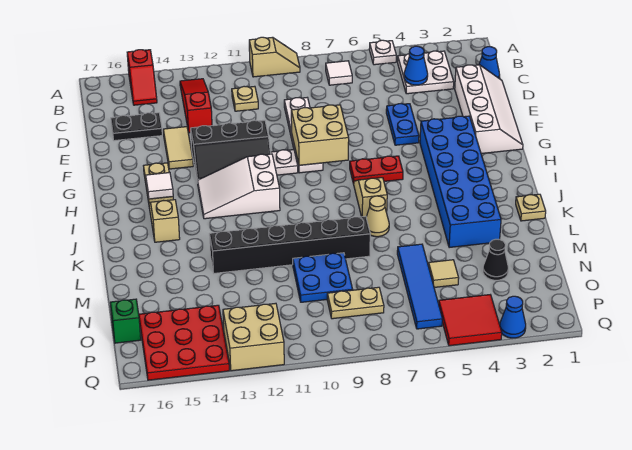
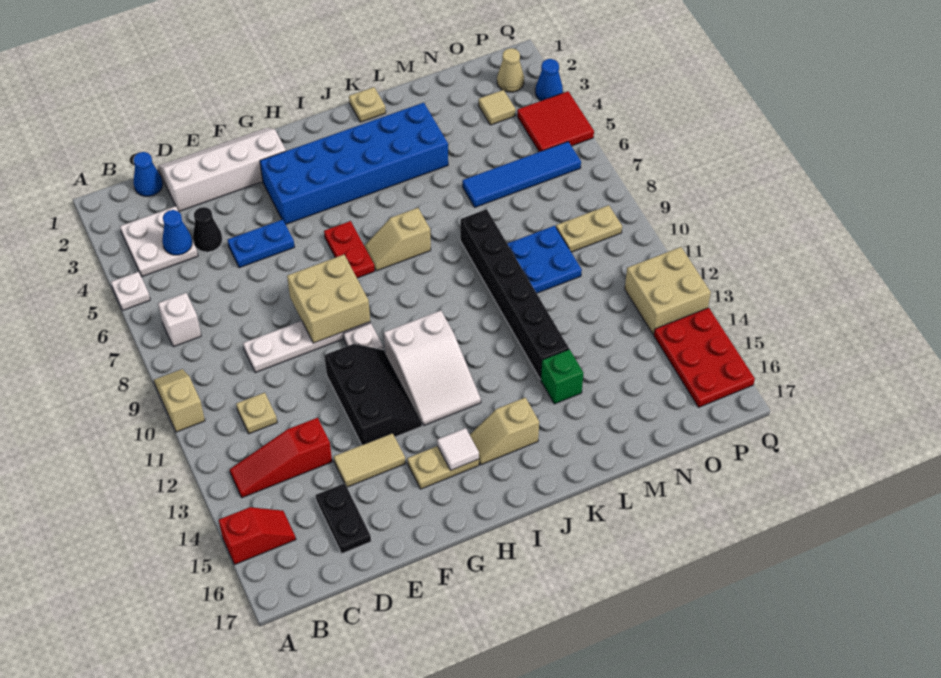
white 1x1 tile [326,61,352,85] -> white 1x1 brick [158,293,201,347]
tan 1x1 cone [366,196,389,237] -> tan 1x1 cone moved to [497,48,524,92]
black 1x1 cone [483,239,508,280] -> black 1x1 cone moved to [193,207,222,252]
tan 1x1 tile [428,260,459,287] -> tan 1x1 tile moved to [479,90,516,125]
tan 1x2 plate [327,287,384,319] -> tan 1x2 plate turned to [556,205,622,252]
red 3x3 plate [139,305,229,380] -> red 2x3 plate [654,308,755,407]
green 1x1 brick [110,299,141,343] -> green 1x1 brick moved to [541,349,583,404]

